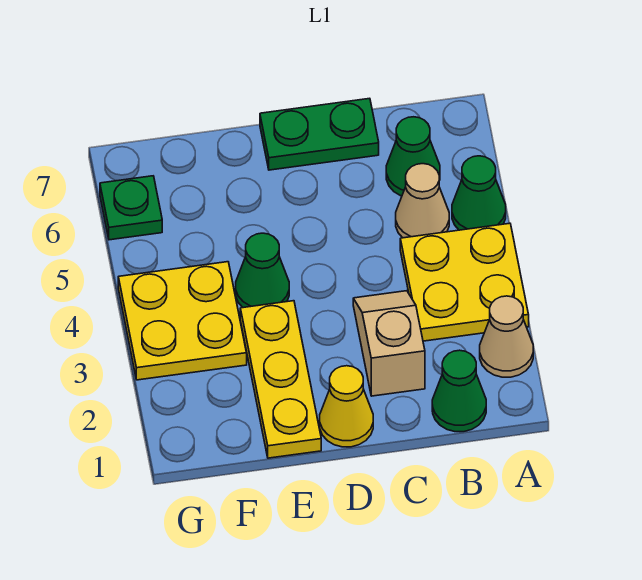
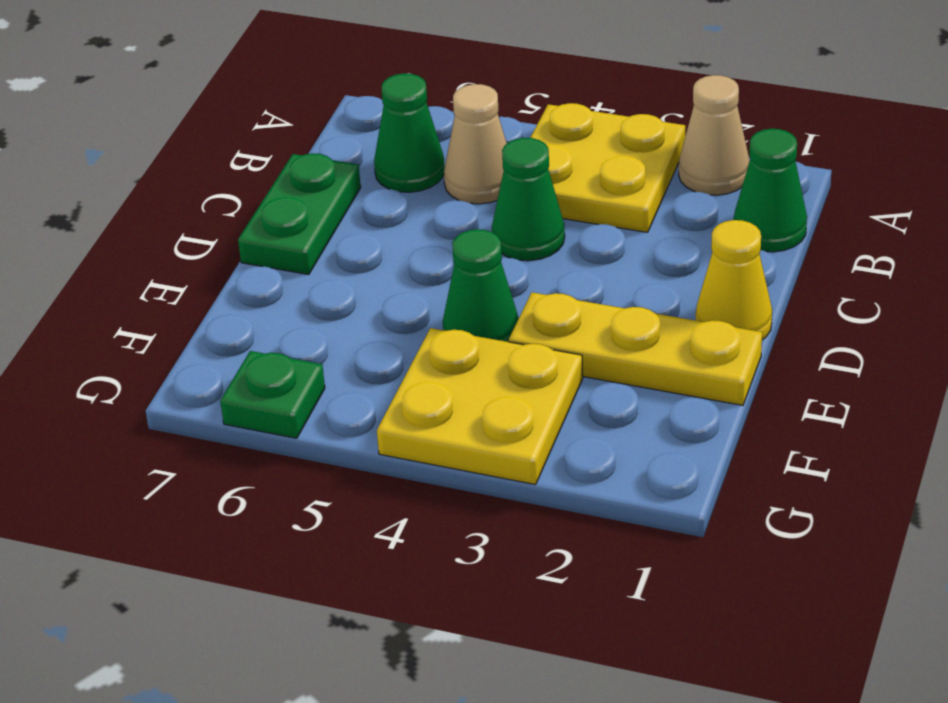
green 1x1 cone [452,156,506,230] -> green 1x1 cone moved to [492,138,565,261]
tan 1x2 slope [353,291,425,396] -> none

